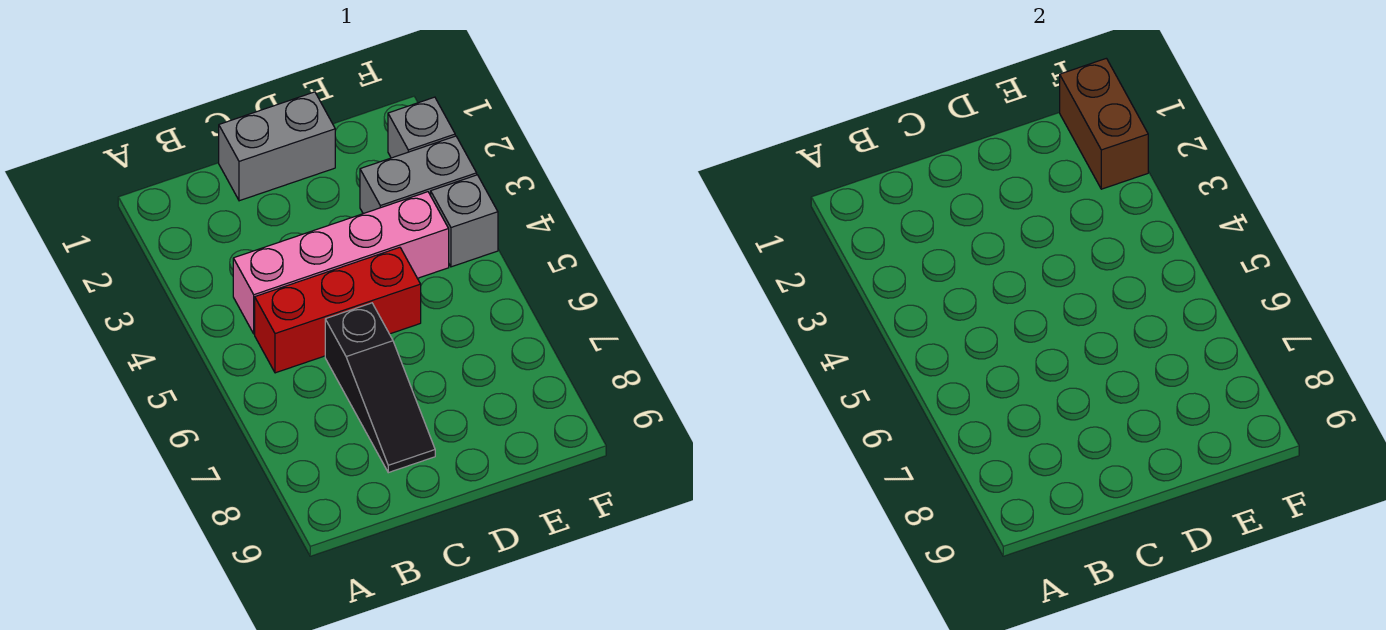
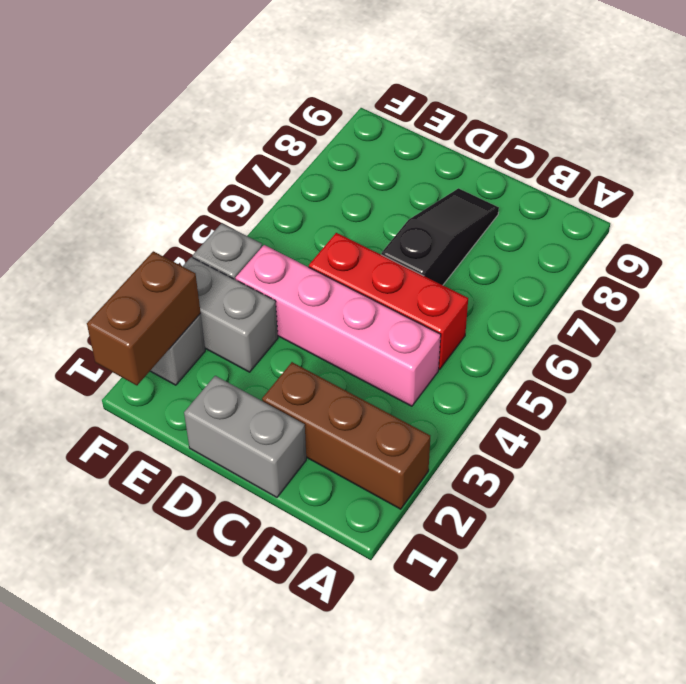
none -> brown 1x3 brick [262,362,430,509]

